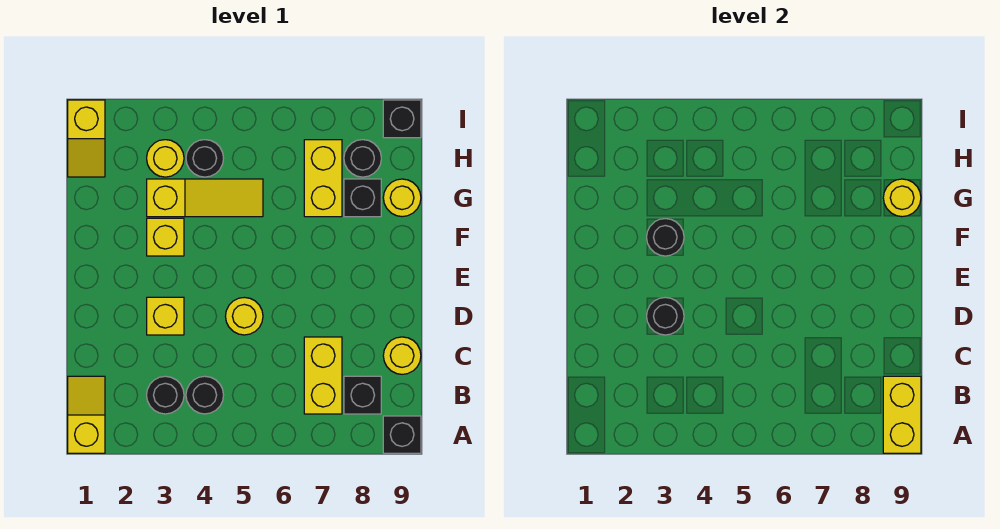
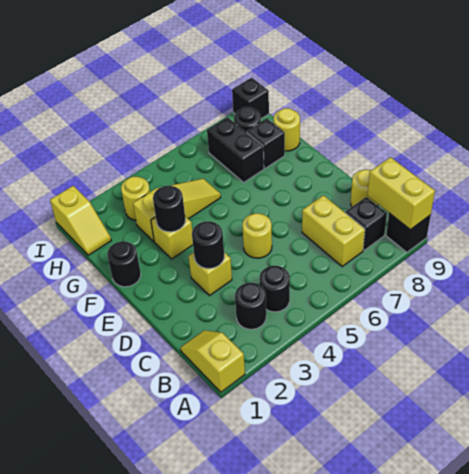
yellow 1x2 brick [304,140,342,217] -> black 1x2 brick [207,117,264,182]
yellow 1x1 round brick [883,179,921,217] -> none
black 1x1 round brick [186,140,224,177] -> black 1x1 round brick moved to [107,241,141,287]

